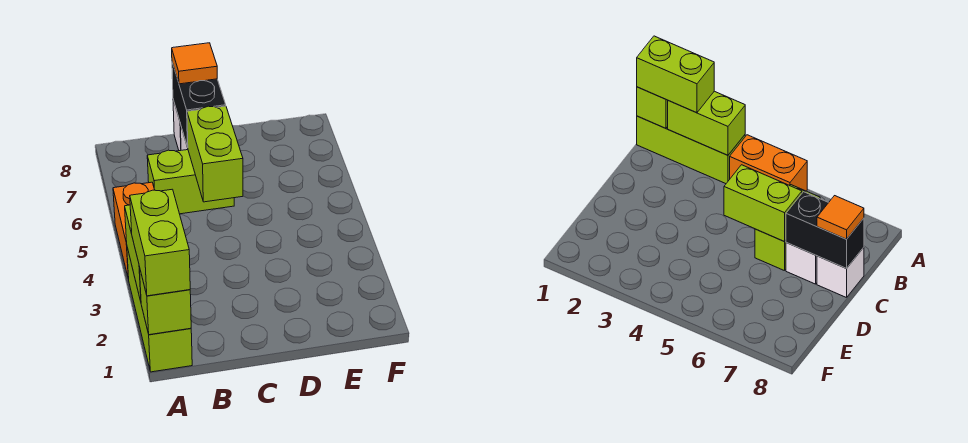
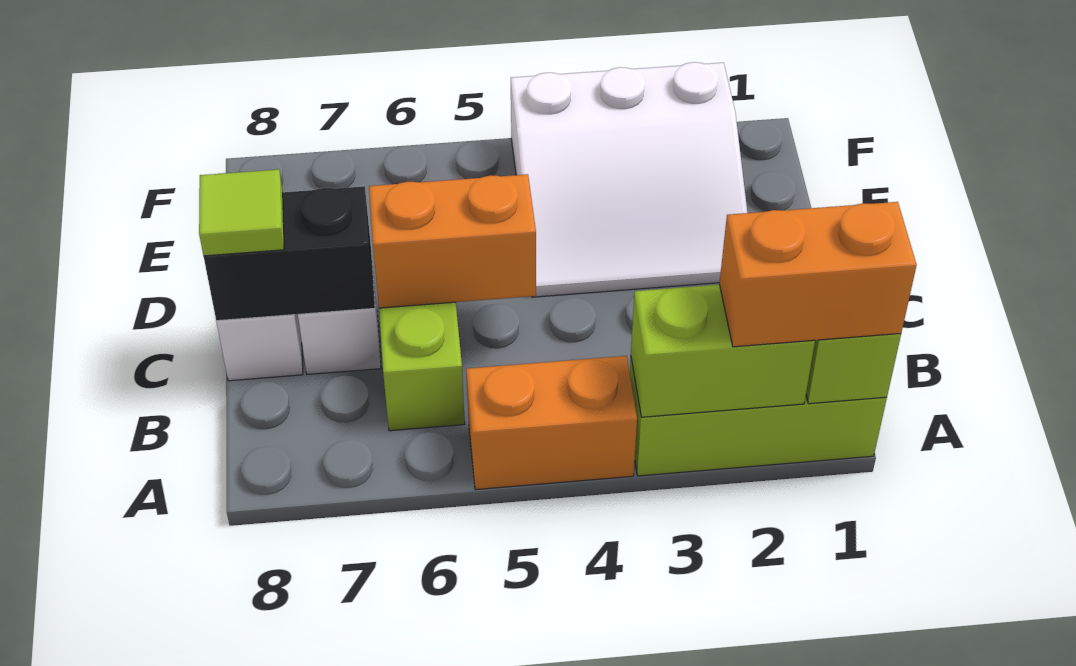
lime 1x2 brick [130,189,190,296] -> orange 1x2 brick [719,202,917,347]
lime 1x2 brick [187,106,243,202] -> orange 1x2 brick [369,174,536,308]
orange 1x1 tile [172,43,217,84] -> lime 1x1 tile [199,169,284,256]
none -> white 3x3 slope [511,62,747,297]

